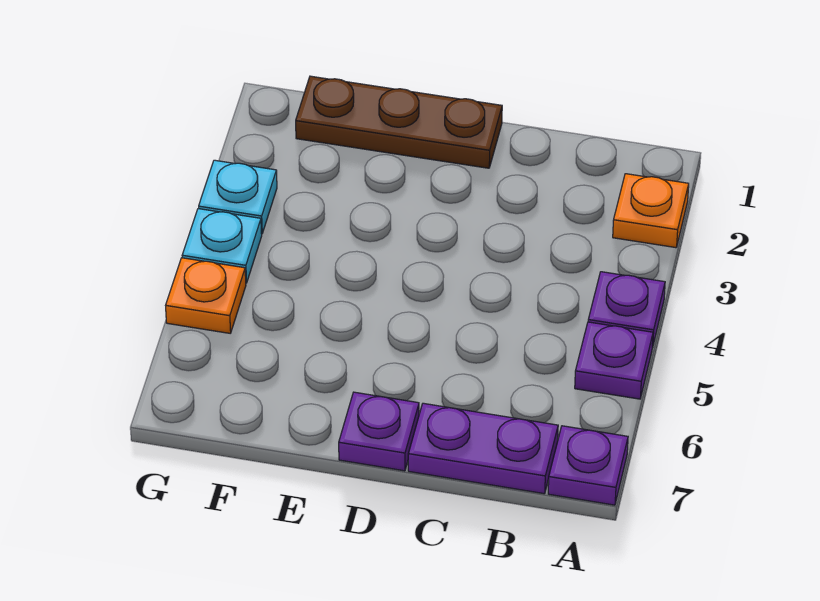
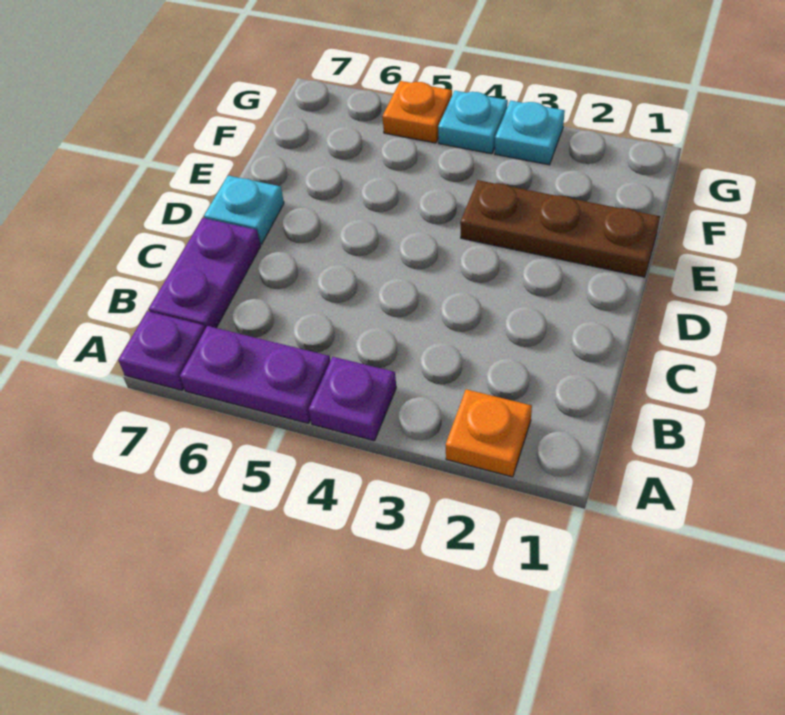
purple 1x1 plate [575,322,653,399] -> purple 1x2 plate [180,326,330,423]
brown 1x3 plate [296,76,502,168] -> brown 1x3 plate turned to [460,180,660,277]
purple 1x1 plate [339,392,419,471] -> cyan 1x1 plate [204,176,284,244]

